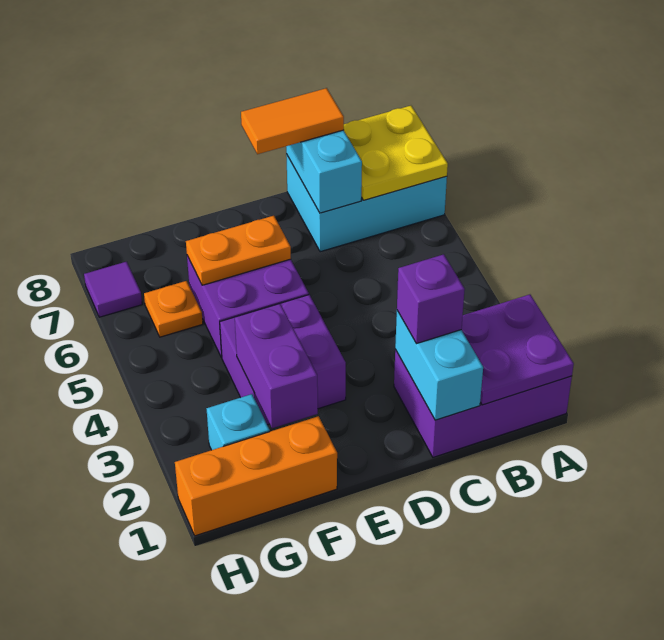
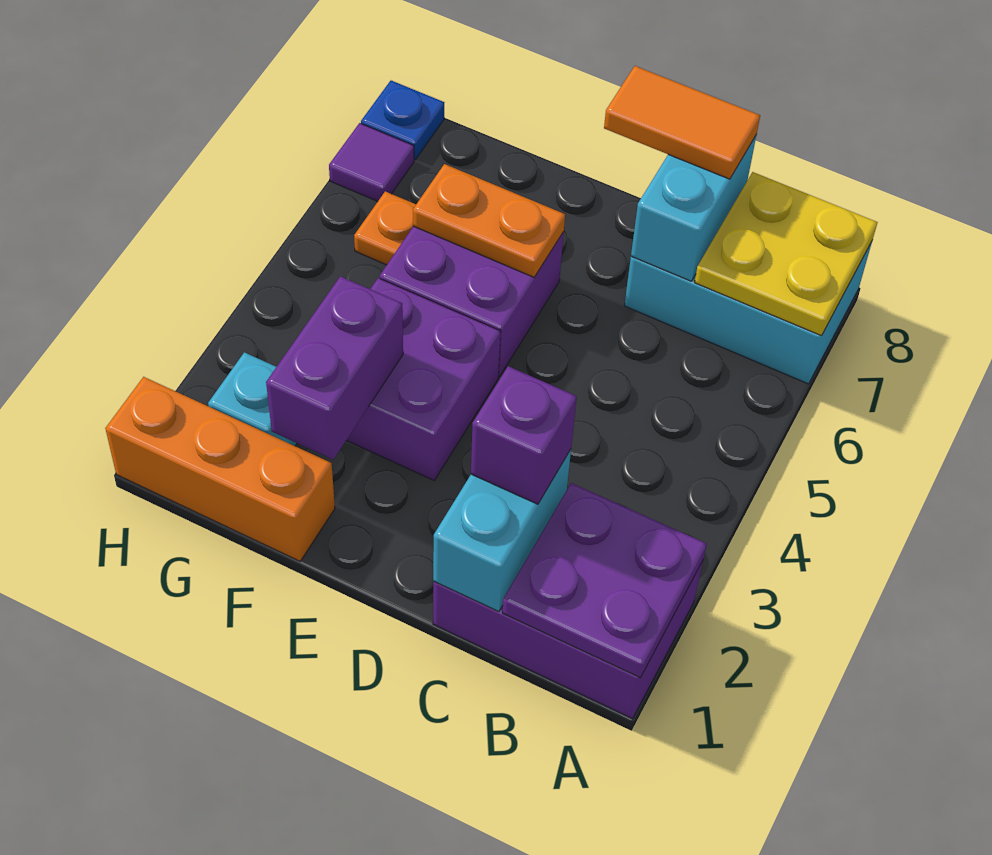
none -> blue 1x1 plate [361,81,444,160]

